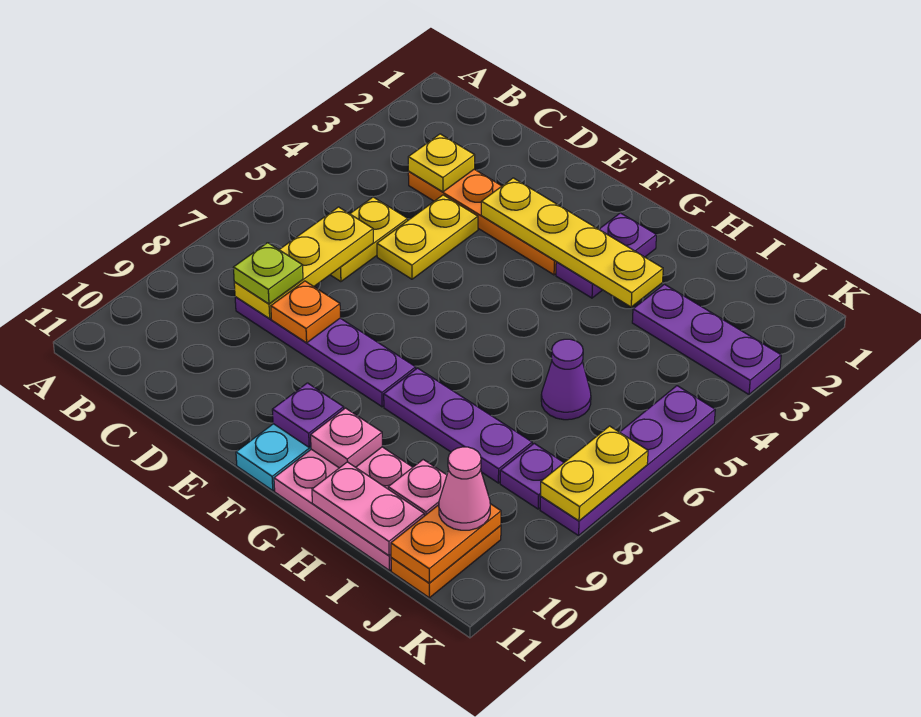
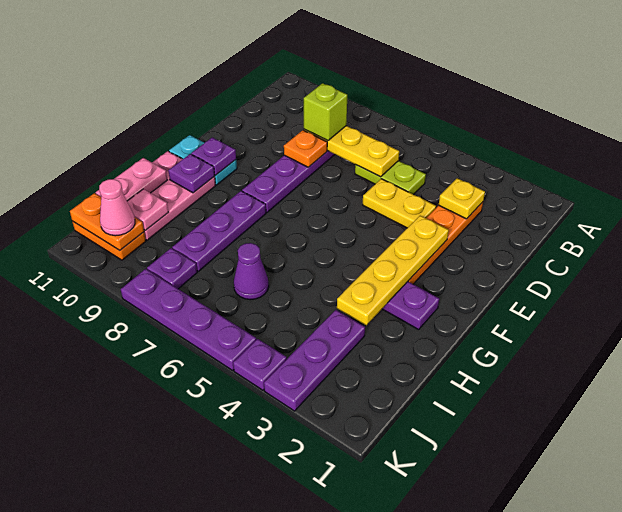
yellow 1x2 plate [330,197,408,282] -> lime 1x2 plate [355,161,426,195]
lime 1x1 plate [233,243,303,304] -> lime 1x1 brick [304,83,347,141]
pink 1x1 plate [311,408,382,468] -> purple 1x1 plate [168,154,215,193]
none -> purple 1x1 plate [233,339,287,390]
yellow 1x2 plate [540,426,648,521] -> none

